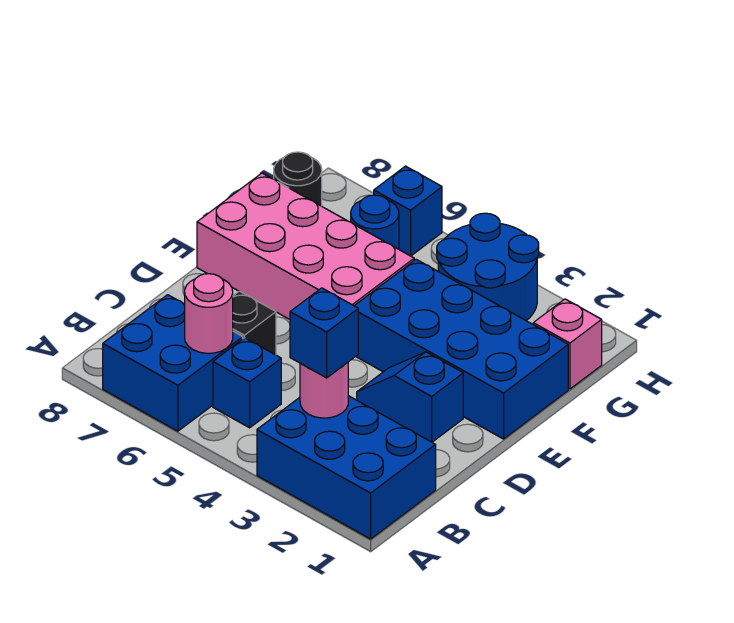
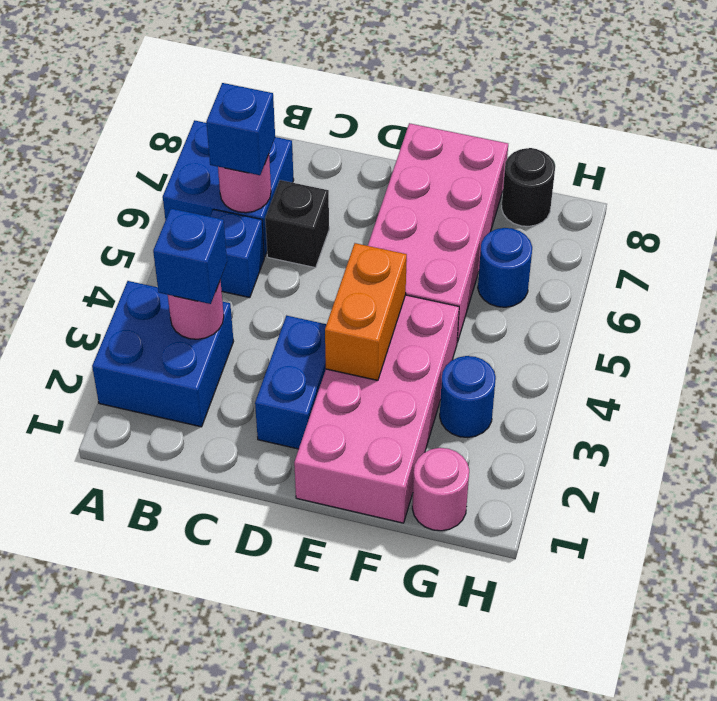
blue 2x3 brick [257,396,436,539] -> blue 2x2 brick [92,281,234,427]
blue 1x2 slope [357,352,463,442] -> blue 1x2 brick [255,316,327,449]
blue 2x4 brick [355,259,568,439] -> pink 2x4 brick [294,295,459,523]
none -> orange 1x2 brick [325,243,407,380]
pink 1x1 brick [533,299,602,389] -> pink 1x1 round brick [412,448,469,531]
blue 2x2 round brick [437,213,539,321] -> blue 1x1 round brick [440,356,496,438]
blue 1x1 brick [374,166,442,256] -> blue 1x1 brick moved to [206,83,275,175]

